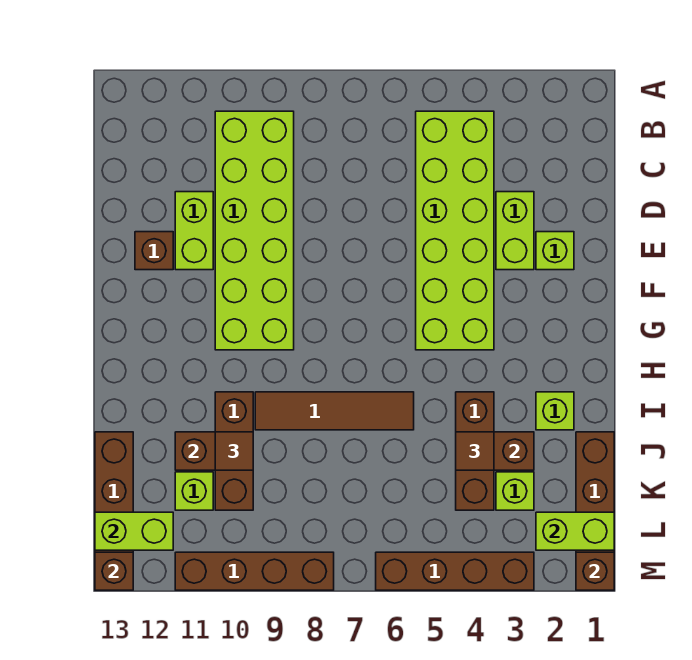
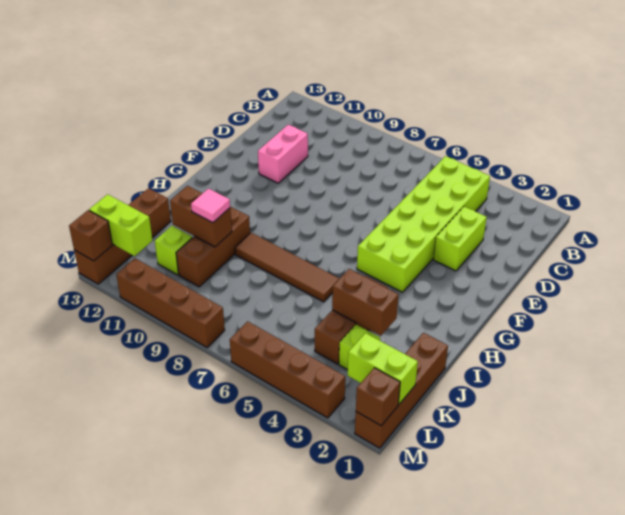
lime 2x6 brick [215,111,294,350] -> none
lime 1x2 brick [175,192,213,270] -> pink 1x2 brick [258,125,308,183]
lime 1x1 brick [536,232,574,270] -> none
brown 1x1 brick [135,232,173,270] -> none
lime 1x1 brick [536,392,574,430] -> none
brown 1x1 tile [456,432,494,470] -> none
brown 1x1 tile [215,432,253,470] -> pink 1x1 tile [191,189,230,223]

